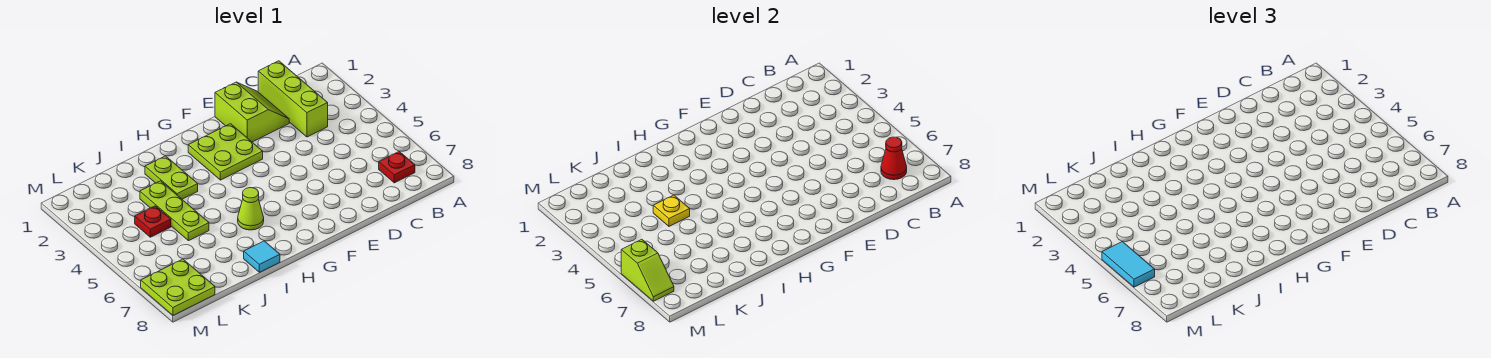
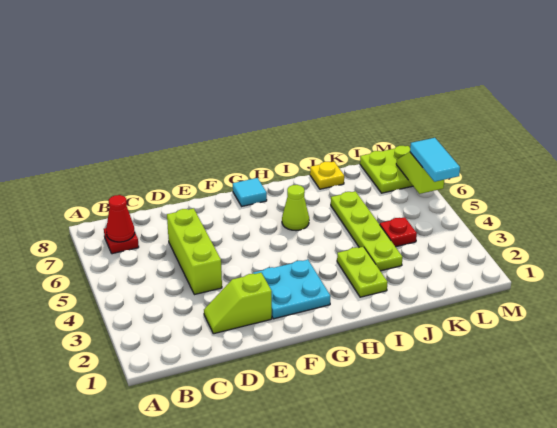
lime 1x3 brick [258,61,328,137] -> lime 1x3 brick moved to [167,208,222,295]
lime 2x2 slope [215,82,289,142] -> lime 1x2 slope [204,273,272,334]
lime 2x2 plate [188,124,263,180] -> cyan 2x2 plate [253,260,330,319]
cyan 1x1 tile [244,241,280,272] -> cyan 1x1 tile moved to [233,178,267,206]
lime 1x3 plate [140,181,209,241] -> lime 1x4 plate [331,191,402,271]
yellow 1x1 plate [653,195,690,226] -> yellow 1x1 plate moved to [310,162,344,189]

